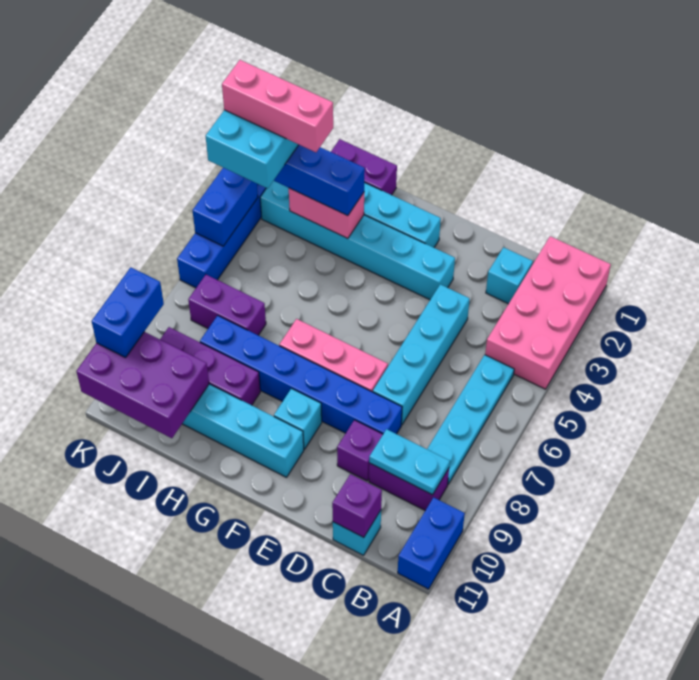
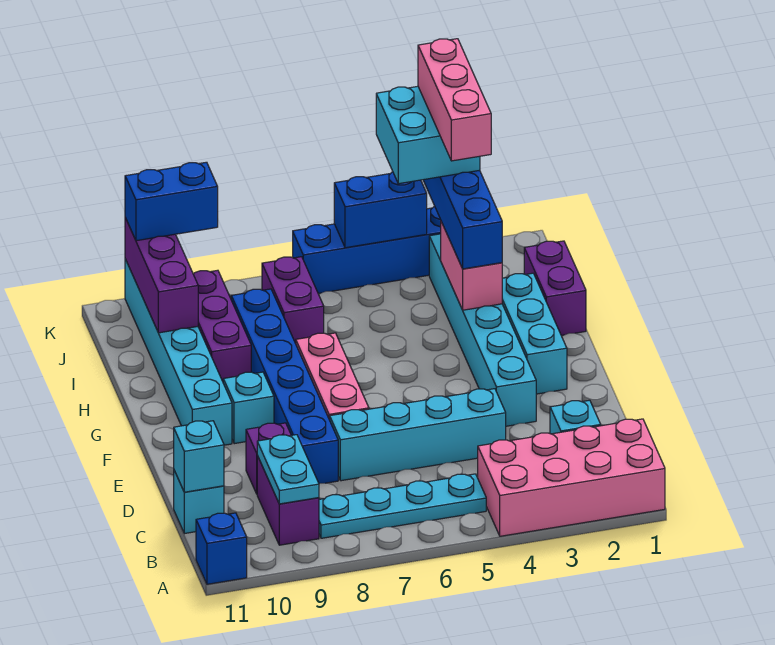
blue 1x2 brick [398,497,465,589] -> blue 1x1 brick [196,513,247,584]
purple 1x1 brick [332,474,382,538] -> cyan 1x1 brick [174,421,224,492]
purple 2x3 brick [76,332,209,438] -> purple 1x3 brick [125,218,198,333]

